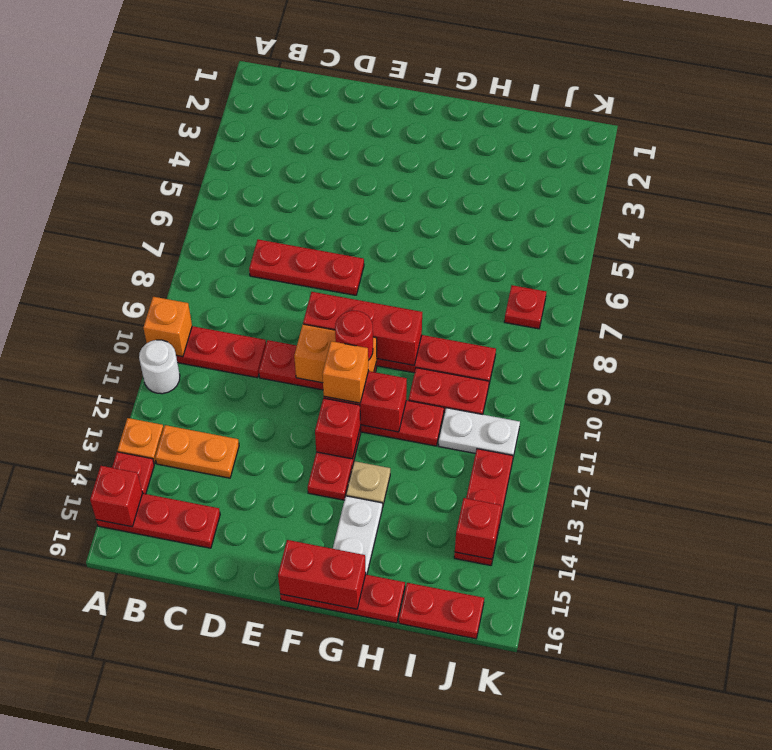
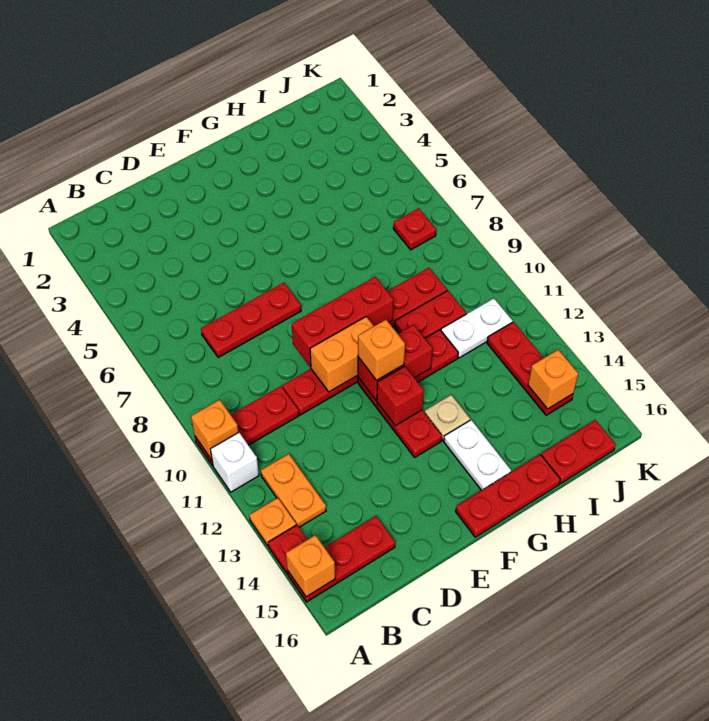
white 1x1 round brick [139,340,180,394] -> white 1x1 brick [210,432,259,492]
red 1x1 brick [90,466,142,527] -> orange 1x1 brick [286,535,335,597]
orange 1x2 plate [155,425,239,478] -> orange 1x2 plate turned to [261,454,326,527]
red 1x1 round brick [335,311,373,360] -> none
red 1x2 brick [278,540,366,609] -> none
red 1x1 brick [455,498,501,559] -> orange 1x1 brick [528,350,578,409]

